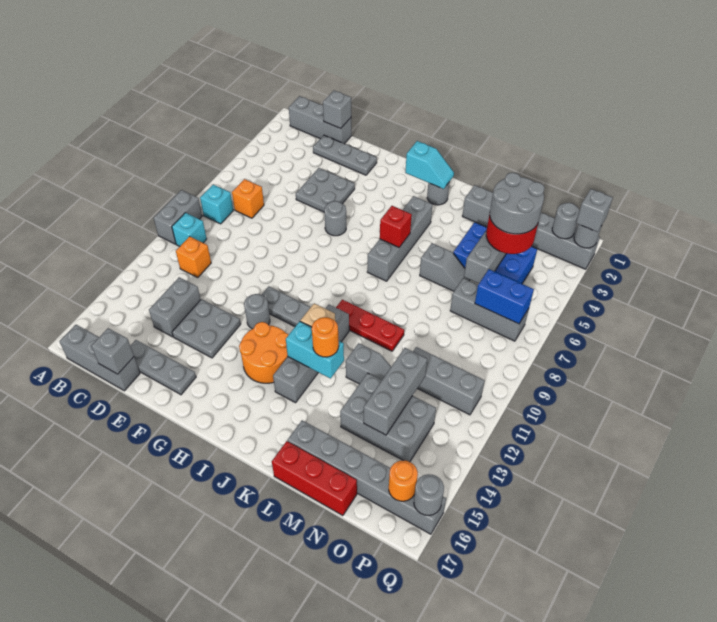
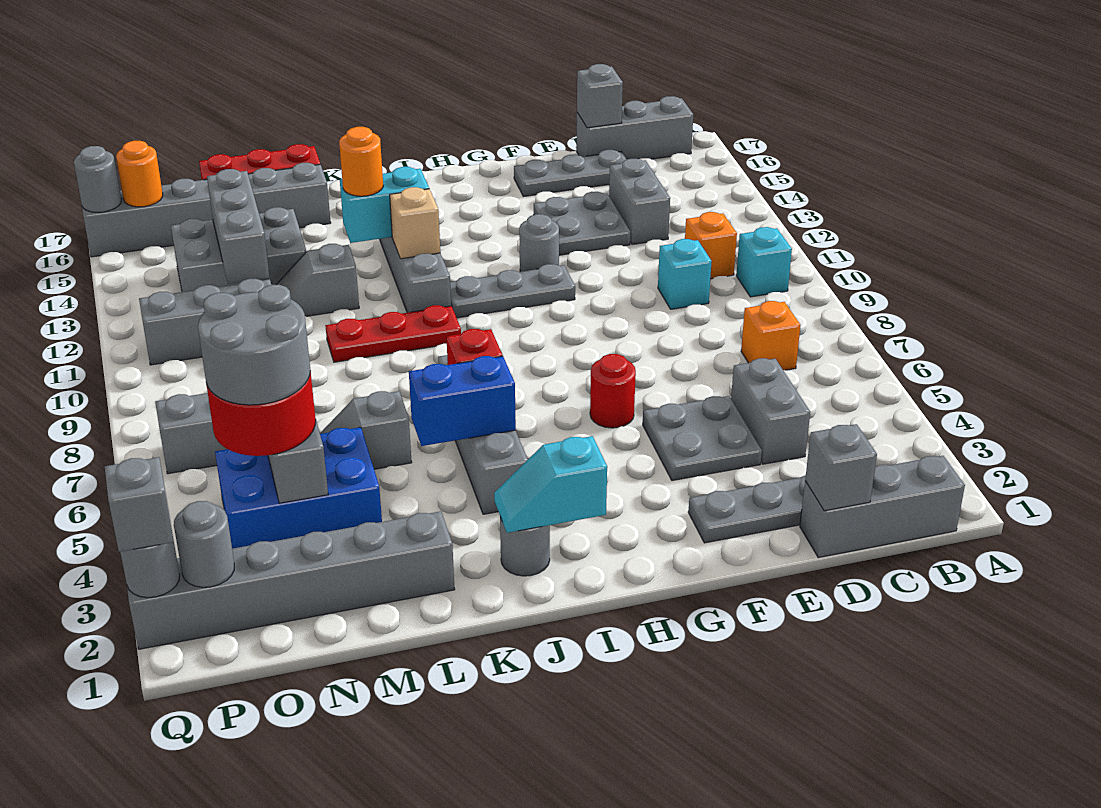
grey 1x2 brick [154,190,202,244] -> grey 1x2 brick moved to [731,358,810,464]
cyan 1x1 brick [200,185,233,224] -> cyan 1x1 brick moved to [658,239,712,309]
grey 1x1 round brick [324,201,346,236] -> red 1x1 round brick [590,354,636,428]
orange 2x2 round brick [239,322,288,383] -> none
blue 1x2 brick [475,269,534,324] -> blue 1x2 brick moved to [409,356,516,446]

